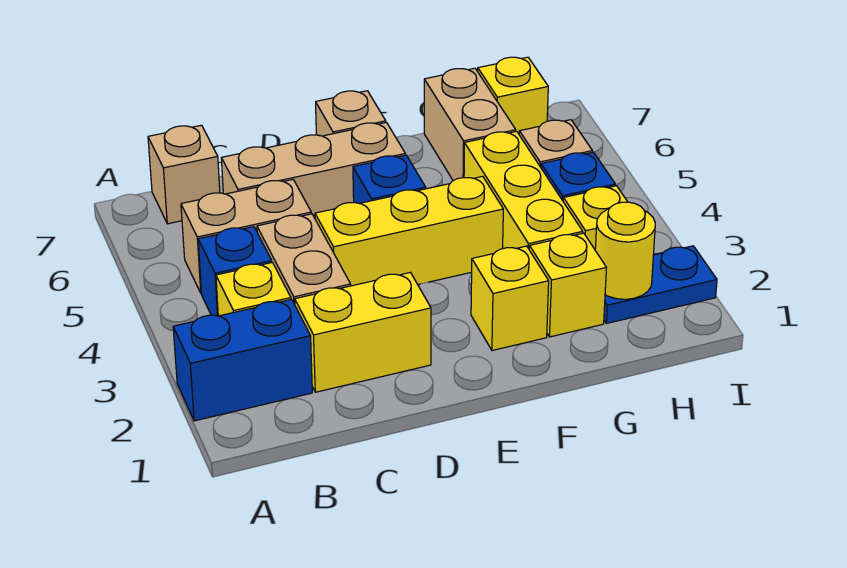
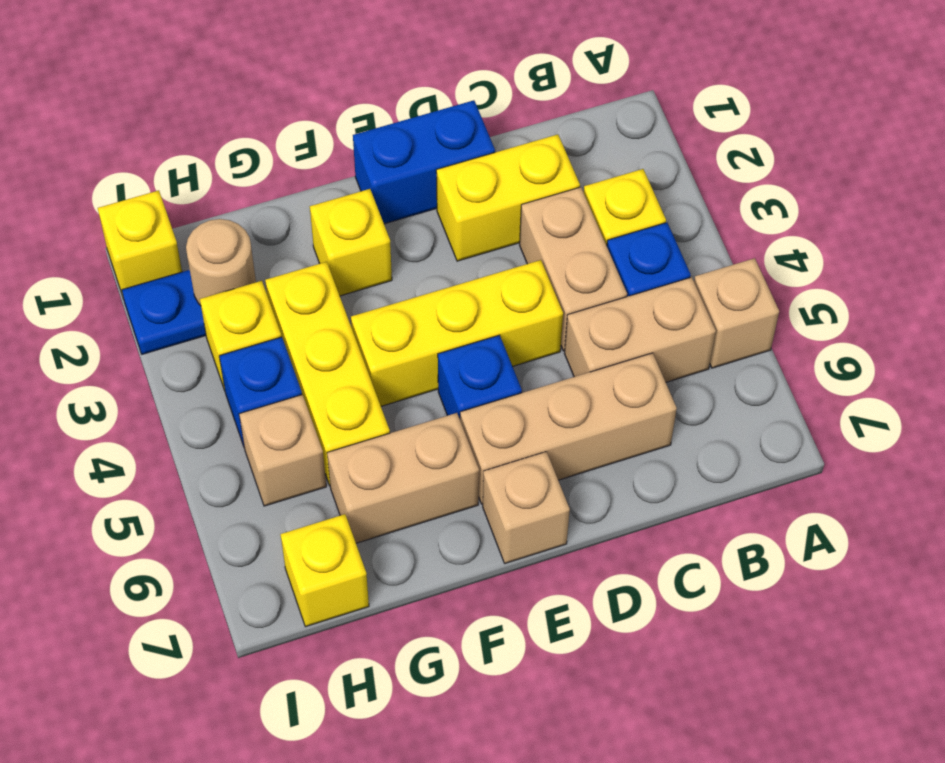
blue 1x2 brick [173,299,312,421] -> blue 1x2 brick moved to [353,100,495,224]
tan 1x1 brick [148,125,220,224] -> tan 1x1 brick moved to [694,258,779,368]
yellow 1x1 brick [529,233,606,337] -> yellow 1x1 brick moved to [98,190,182,299]
tan 1x2 brick [424,68,516,181] -> tan 1x2 brick turned to [327,413,479,543]
yellow 1x1 round brick [595,202,655,299] -> tan 1x1 round brick [186,219,256,306]

